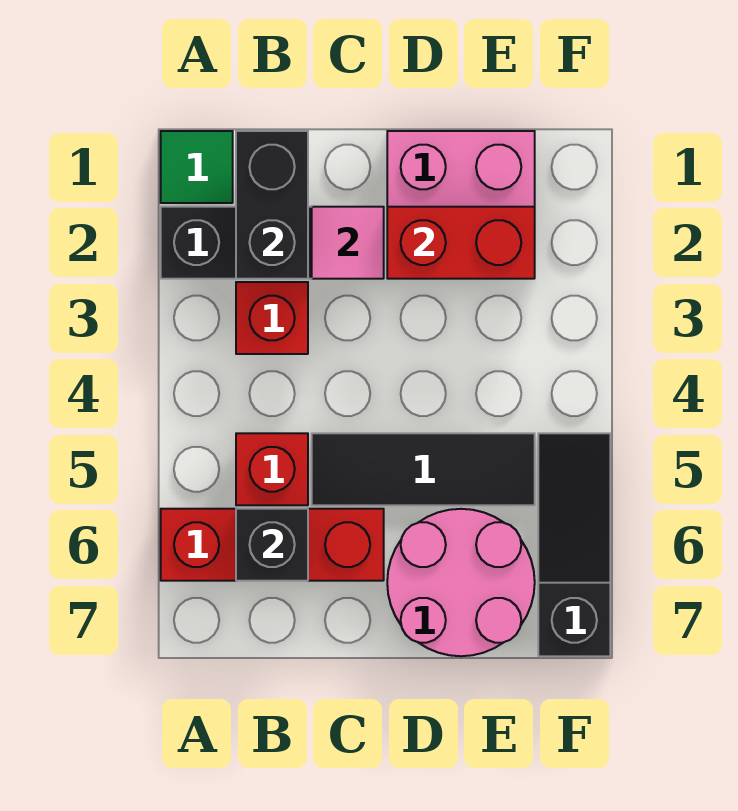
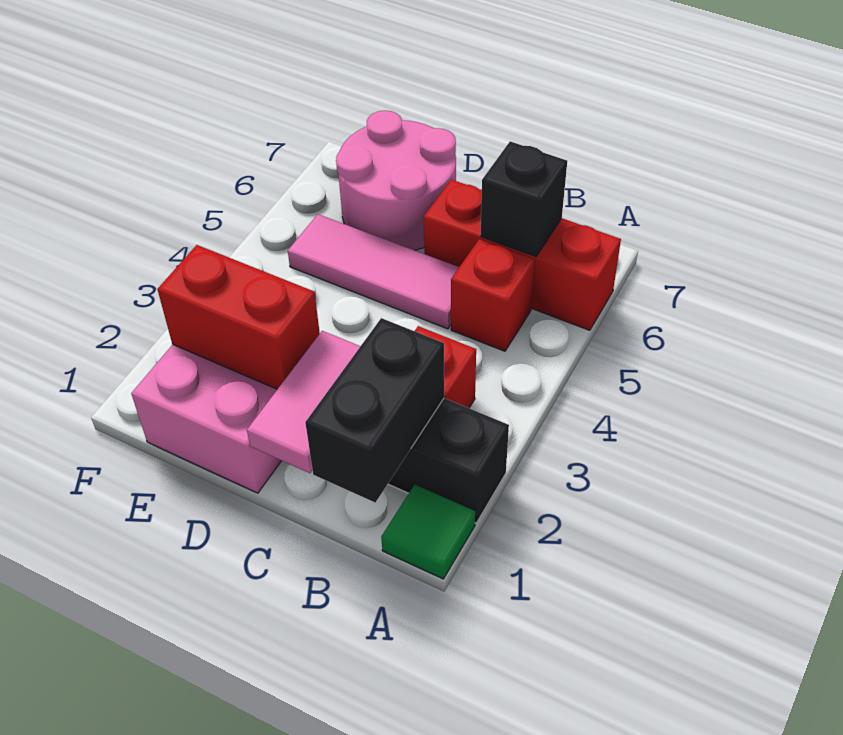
pink 1x1 tile [312,207,384,279] -> pink 1x2 tile [247,331,360,473]
black 1x3 tile [312,433,535,505] -> pink 1x3 tile [288,214,459,329]
black 1x3 slope [538,433,610,656] -> none

